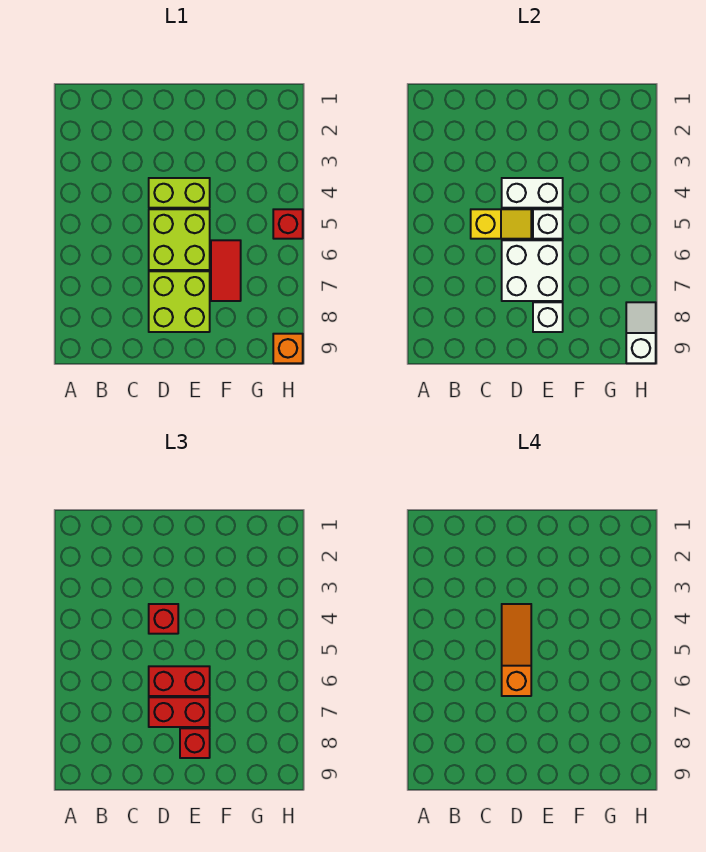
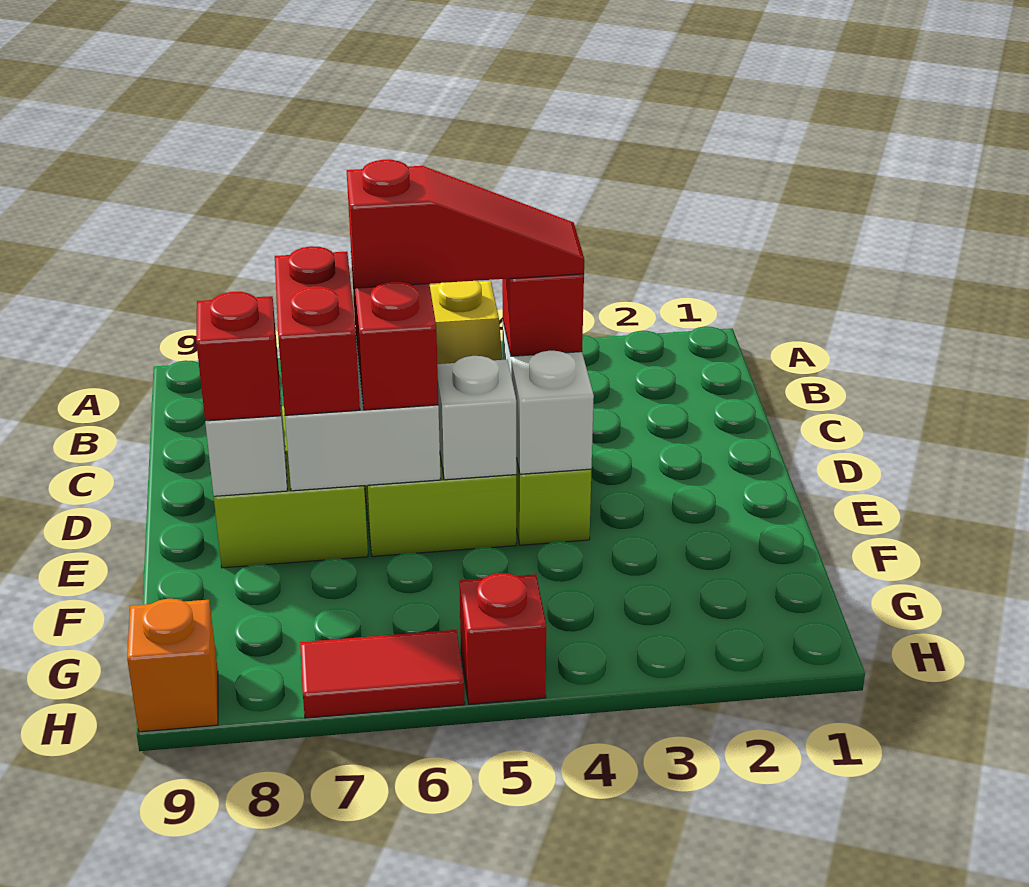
orange 1x3 slope [502,604,531,696] -> red 1x3 slope [347,160,584,288]
red 1x2 tile [211,240,241,301] -> red 1x2 tile moved to [300,630,465,718]
white 1x2 slope [626,302,656,363] -> none

